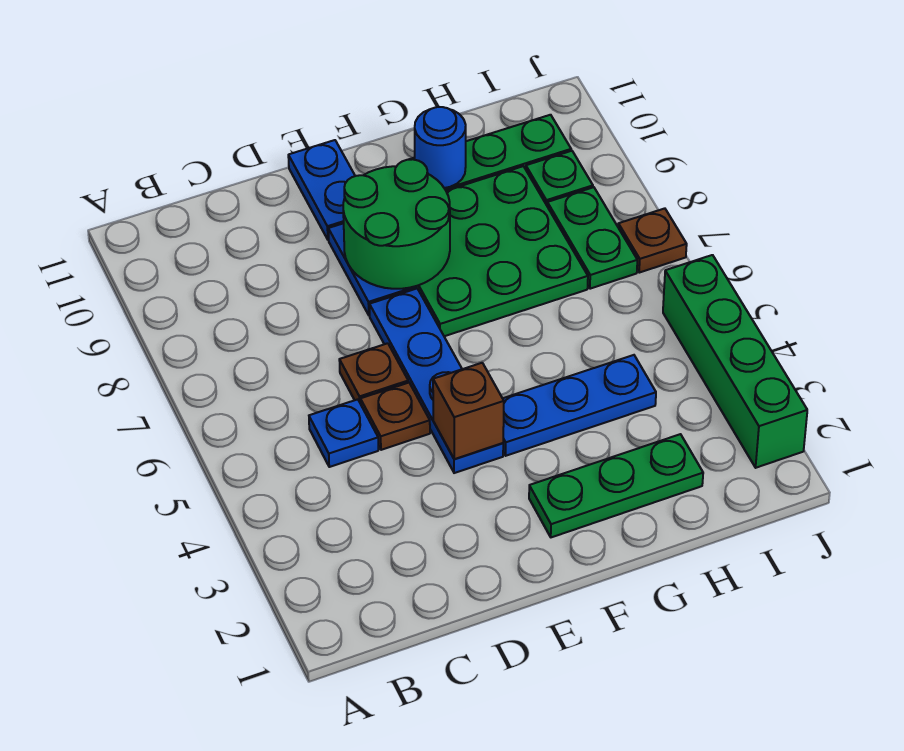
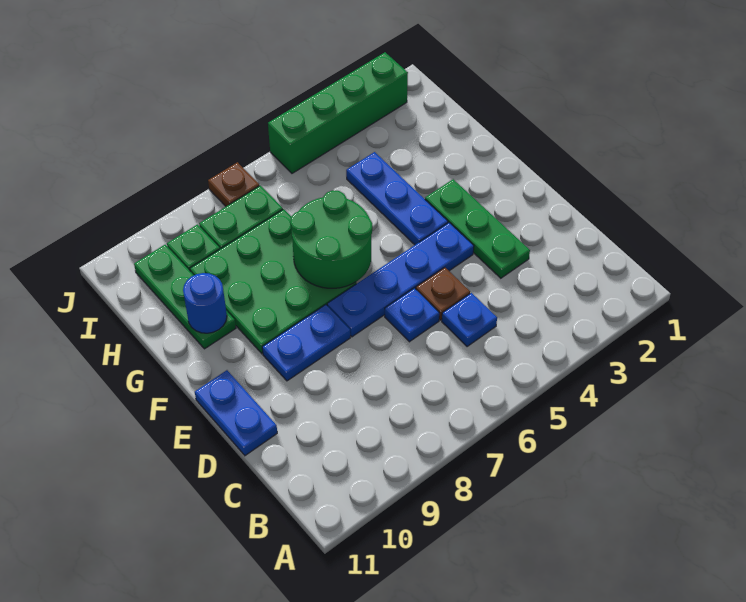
brown 1x1 plate [339,343,408,404] -> blue 1x1 plate [385,288,439,342]
brown 1x1 brick [433,363,504,459] -> none
green 2x2 round brick [343,159,450,289] -> green 2x2 round brick moved to [290,190,372,288]
blue 1x2 plate [288,140,355,240] -> blue 1x2 plate turned to [195,370,277,456]
green 1x3 plate [529,434,703,537] -> green 1x3 plate moved to [425,179,530,278]

